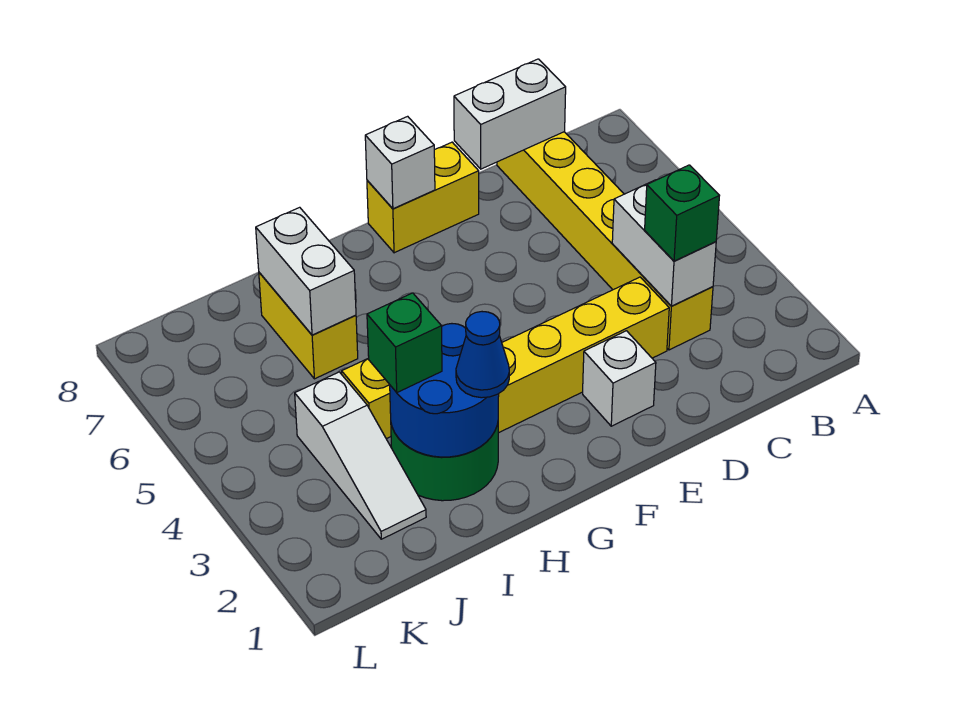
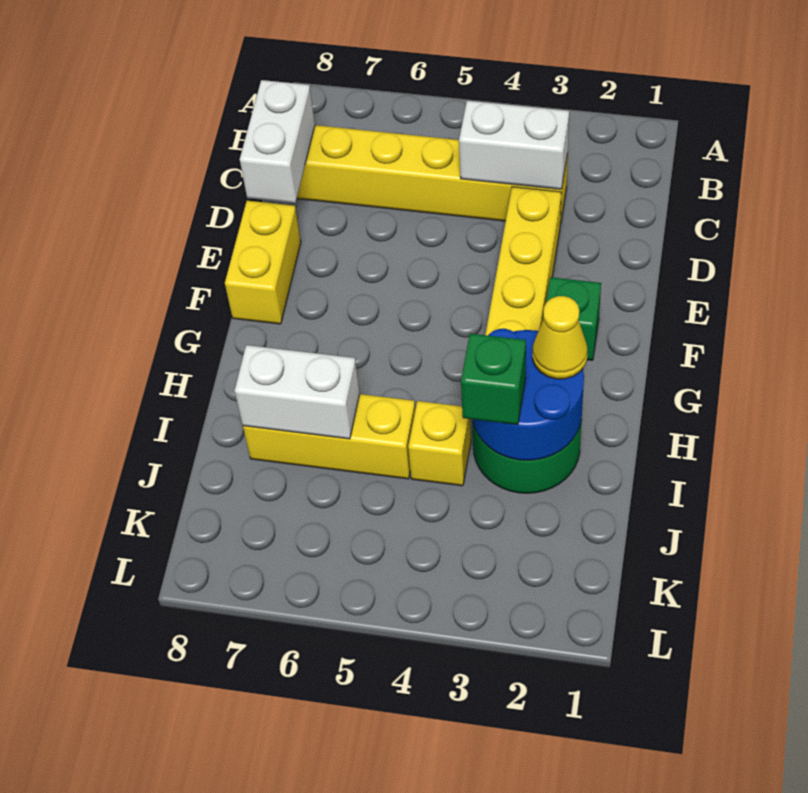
green 1x1 brick [645,165,719,261] -> green 1x1 brick moved to [546,277,601,360]
white 1x1 brick [583,331,656,426] -> none
white 1x1 brick [365,116,435,209] -> none
blue 1x1 cone [456,312,509,398] -> yellow 1x1 cone [533,296,588,379]
yellow 1x2 brick [259,273,358,379] -> yellow 1x3 brick [243,394,415,479]
white 1x3 slope [295,372,426,539] -> none

